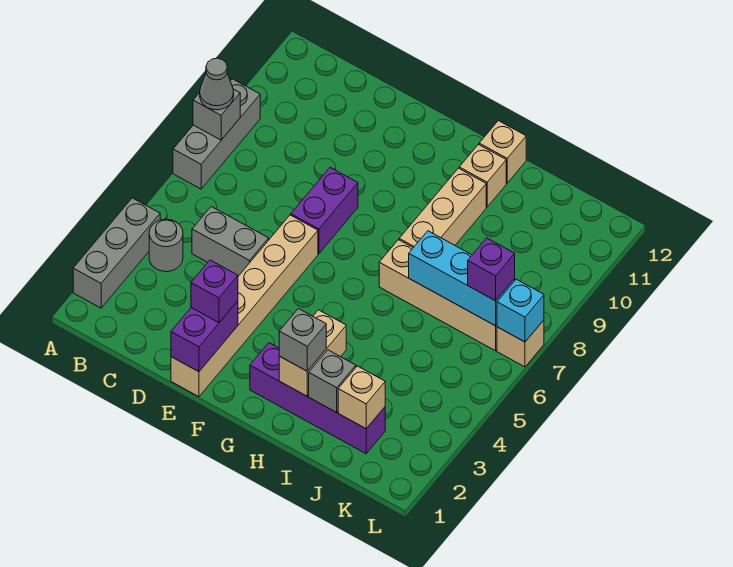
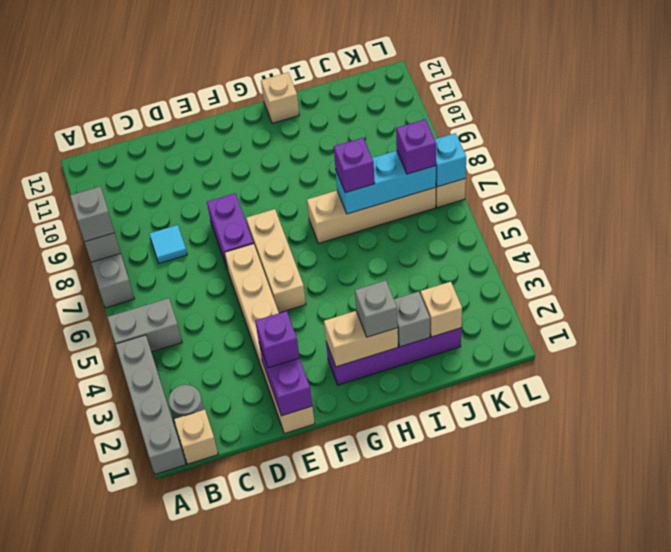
grey 1x3 brick [73,198,160,308] -> grey 1x4 brick [115,335,186,474]
grey 1x1 cone [200,58,234,110] -> grey 1x1 brick [70,187,115,242]
grey 1x1 round brick [149,219,183,272] -> grey 1x1 round brick moved to [169,385,204,419]
grey 1x2 brick [192,207,269,276] -> grey 1x2 brick moved to [107,298,182,352]
none -> cyan 1x1 tile [149,225,187,264]
tan 1x2 brick [279,310,346,396] -> tan 1x2 brick turned to [324,311,398,367]
tan 1x3 brick [399,168,486,248] -> tan 1x3 brick moved to [246,209,306,313]
tan 1x1 brick [459,144,506,207] -> tan 1x1 brick moved to [174,410,218,464]
none -> purple 1x1 brick [334,138,375,193]

